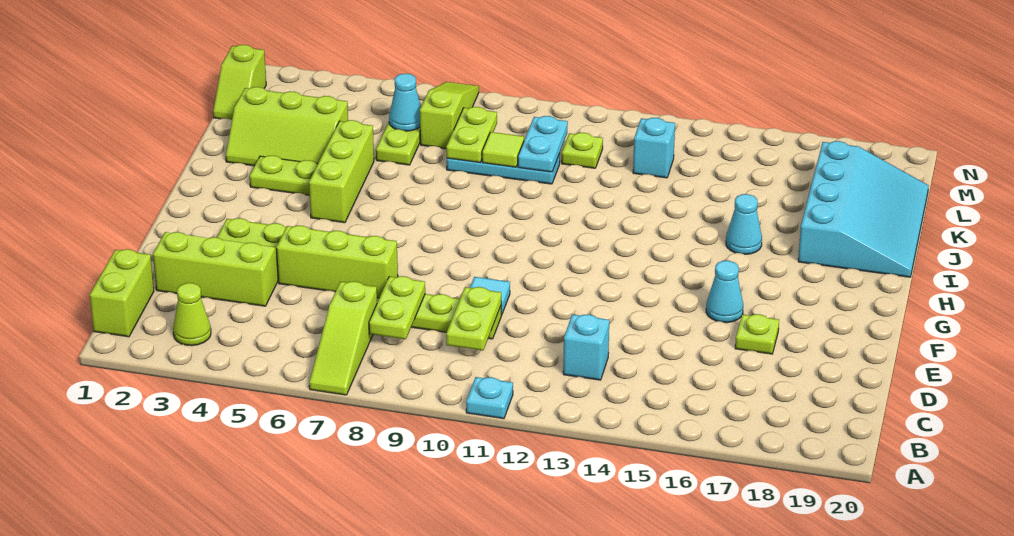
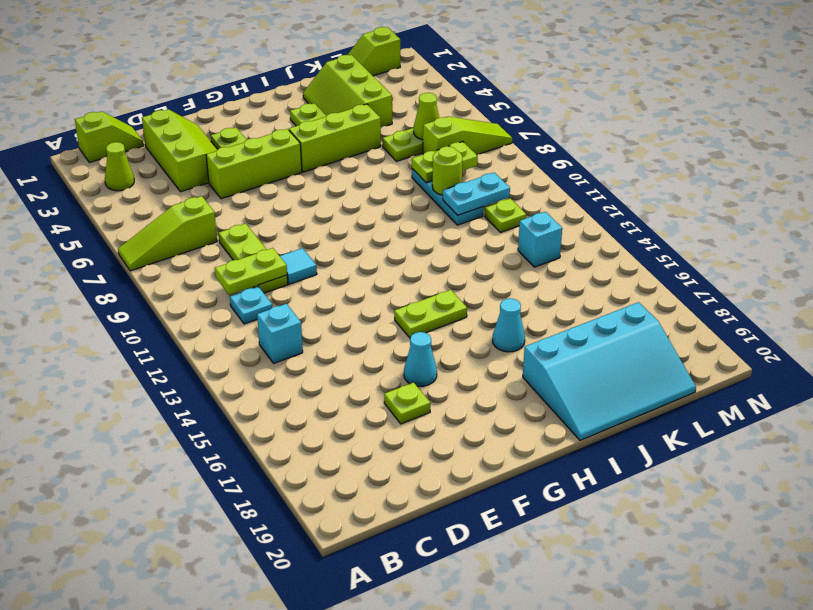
cyan 1x1 plate [466,377,513,419] -> cyan 1x1 plate moved to [230,287,272,324]
lime 1x2 brick [90,249,154,337] -> lime 1x2 slope [75,111,143,163]
lime 1x2 plate [369,276,425,339] -> lime 1x2 plate moved to [394,290,467,338]
lime 1x3 brick [276,226,398,298] -> lime 1x3 brick turned to [206,129,302,199]
lime 1x1 tile [482,132,524,167] -> lime 1x1 round brick [432,146,462,195]
cyan 1x1 cone [389,74,421,131] -> lime 1x1 cone [414,93,439,140]

